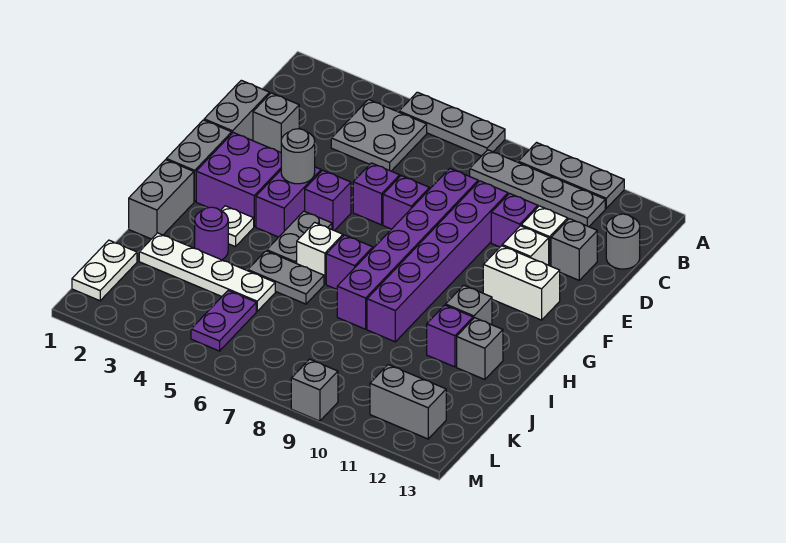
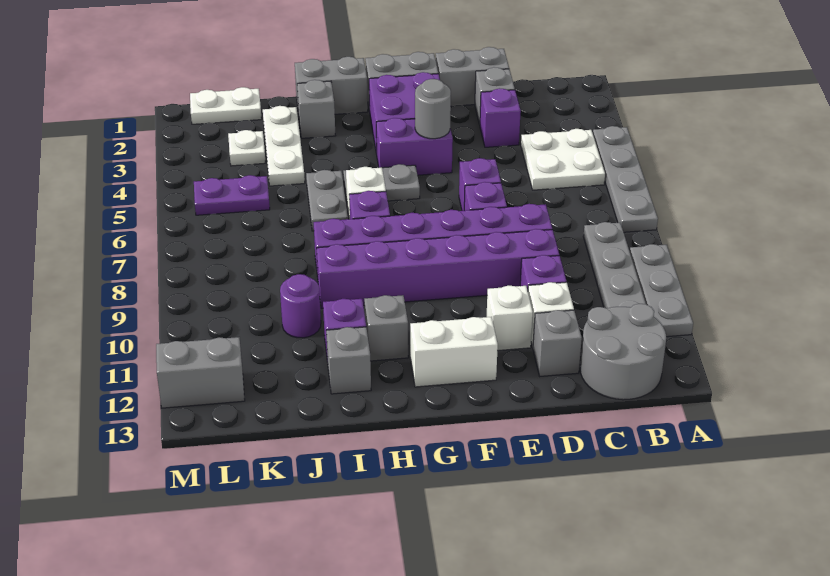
grey 1x3 plate [399,92,505,156] -> grey 1x4 plate [593,126,658,232]
grey 2x2 plate [331,100,427,171] -> white 2x2 plate [521,129,605,190]
grey 1x1 round brick [606,214,640,269] -> grey 2x2 round brick [580,304,666,400]
purple 1x1 brick [305,170,351,231] -> purple 1x1 brick moved to [480,88,521,147]
white 1x2 brick [483,246,560,320] -> white 1x2 brick turned to [410,317,498,387]
white 1x1 plate [221,206,254,247] -> white 1x1 plate moved to [228,130,266,166]
purple 1x1 round brick [195,207,228,260] -> purple 1x1 round brick moved to [280,274,321,338]
white 1x4 plate [139,233,275,311] -> white 1x3 plate [263,106,305,186]
grey 1x2 brick [370,365,446,439] -> grey 1x2 brick turned to [156,337,245,408]
grey 1x1 brick [291,359,338,421] -> grey 1x1 brick moved to [297,80,335,138]

